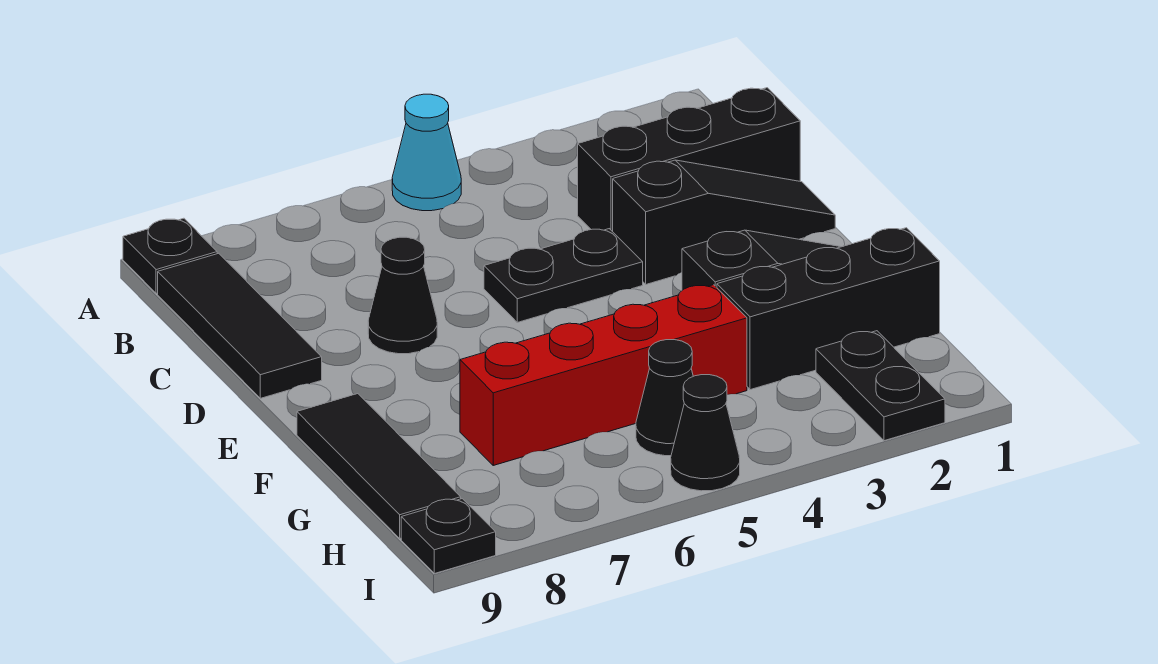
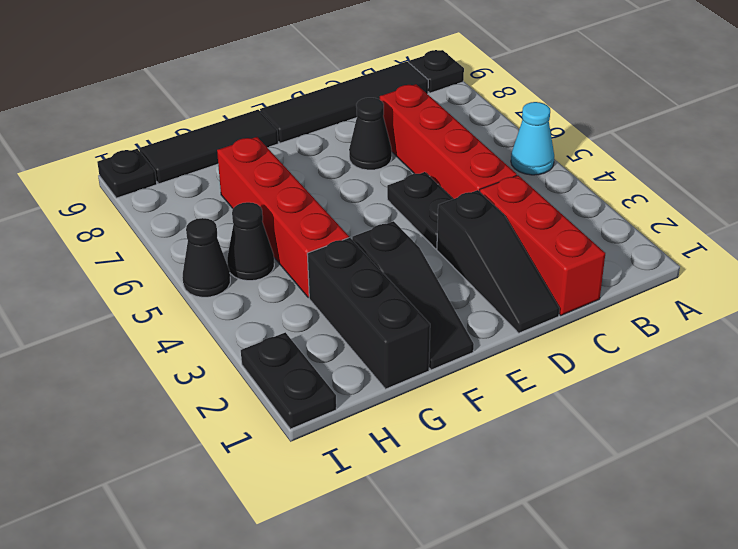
black 1x3 tile [158,253,322,398] -> black 1x4 tile [260,62,428,143]
black 1x3 brick [578,88,800,232] -> red 1x3 brick [480,175,605,315]
none -> red 1x4 brick [380,84,517,199]
black 1x2 plate [816,331,945,441] -> black 1x2 plate turned to [241,332,336,429]

